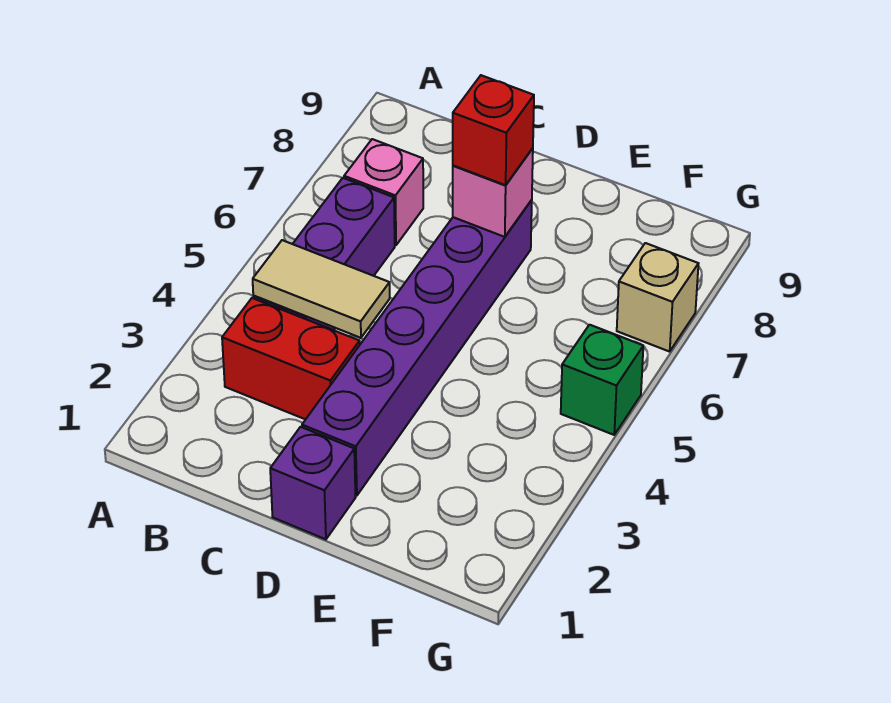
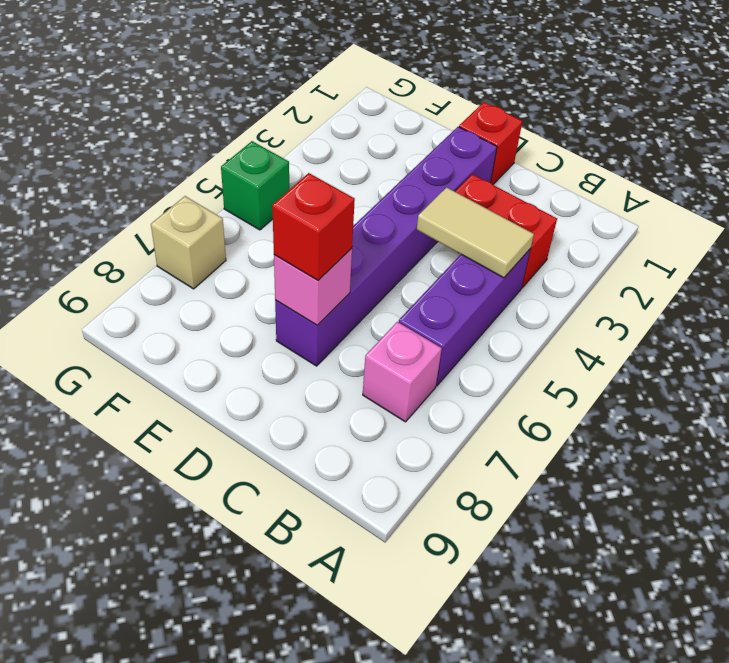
purple 1x1 brick [270,427,356,539] -> red 1x1 brick [459,102,522,184]

